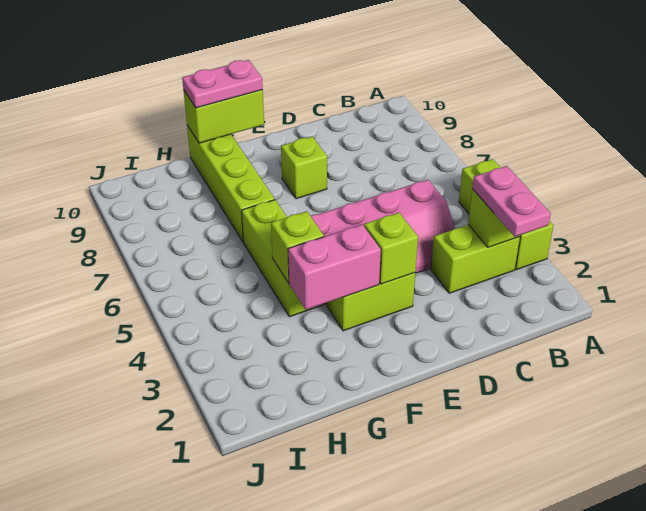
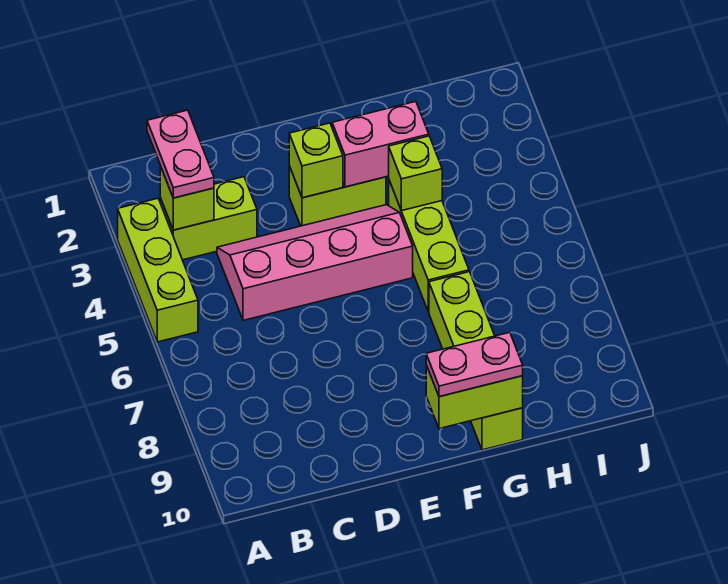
lime 1x1 brick [281,137,327,199] -> none

